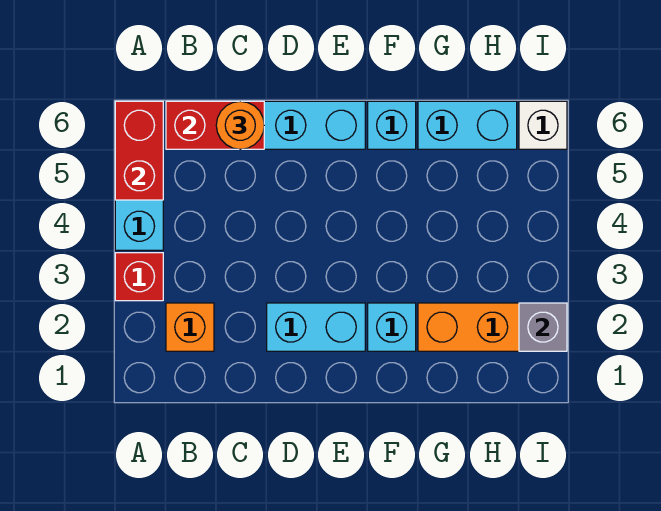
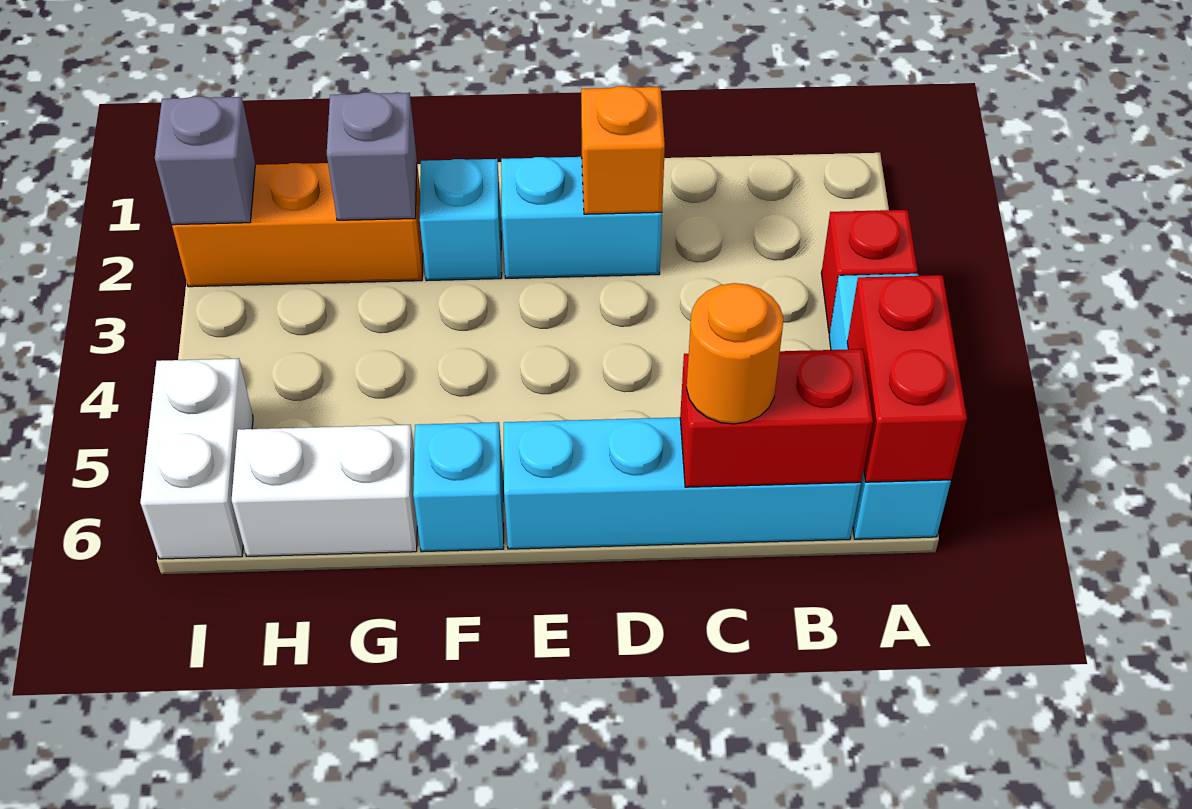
orange 1x1 brick [166,303,214,351] -> orange 1x1 brick moved to [581,86,665,214]
none -> grey 1x1 brick [327,92,417,220]
cyan 1x2 brick [418,101,517,149] -> white 1x2 brick [232,425,417,556]
white 1x1 brick [519,101,567,149] -> white 1x2 brick [140,358,253,559]

